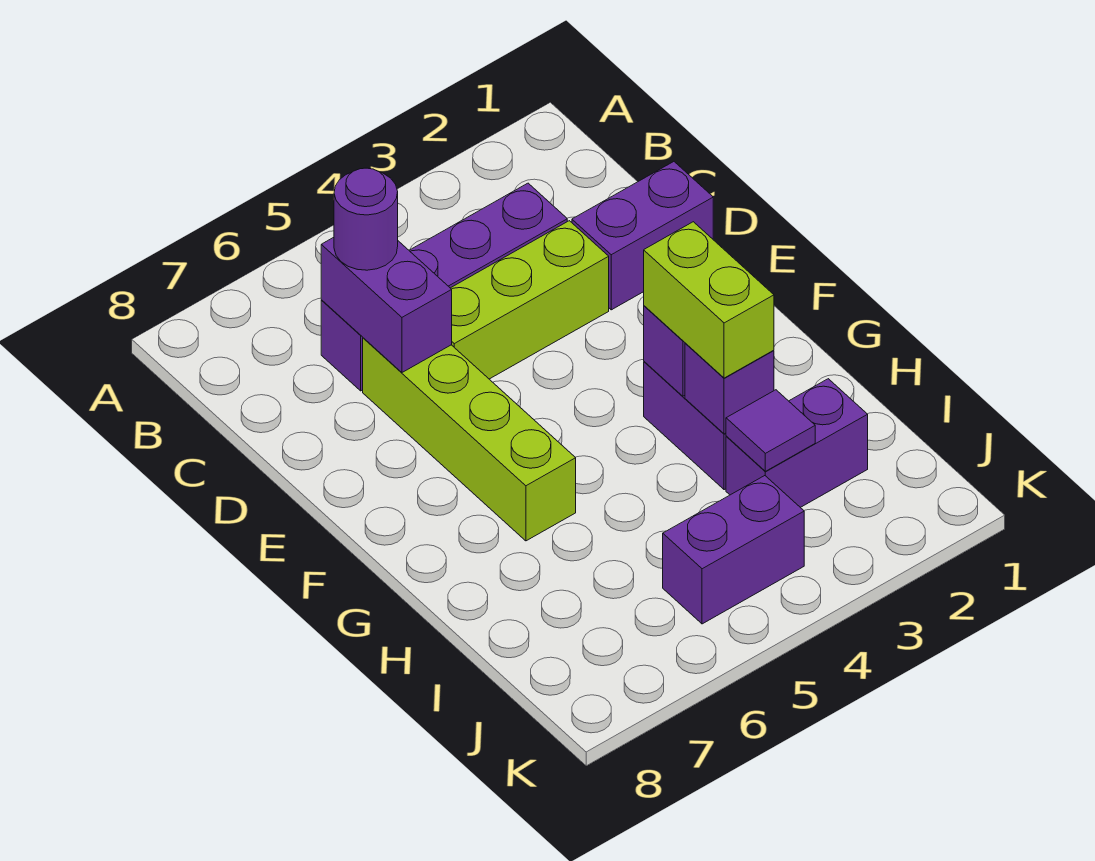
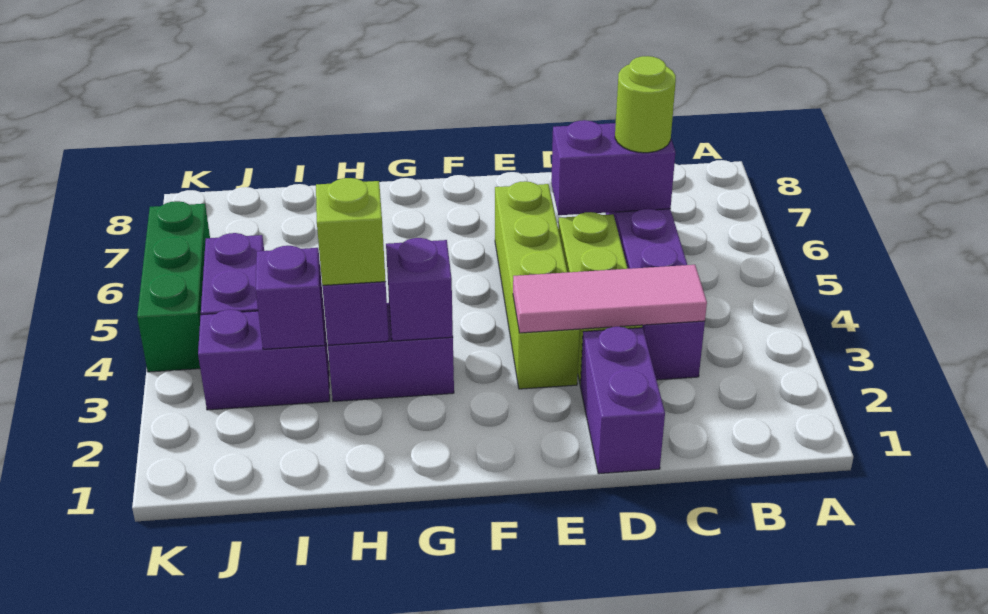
none -> pink 1x3 tile [513,265,707,333]
purple 1x1 round brick [334,168,398,270] -> lime 1x1 round brick [615,56,676,153]
lime 1x4 brick [363,338,576,541] -> lime 1x4 brick turned to [495,181,580,389]
lime 1x2 brick [644,222,774,378] -> lime 1x1 brick [316,178,386,285]
purple 1x2 brick [726,379,868,507] -> purple 1x2 brick turned to [198,310,330,410]
purple 1x1 tile [726,390,815,471] -> purple 1x1 brick [256,246,325,349]
none -> green 1x3 brick [137,201,210,372]

